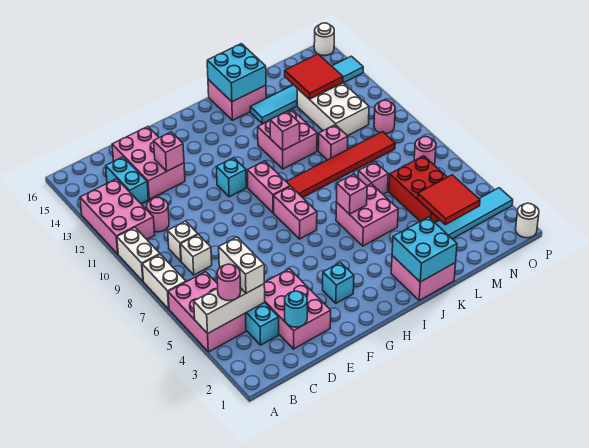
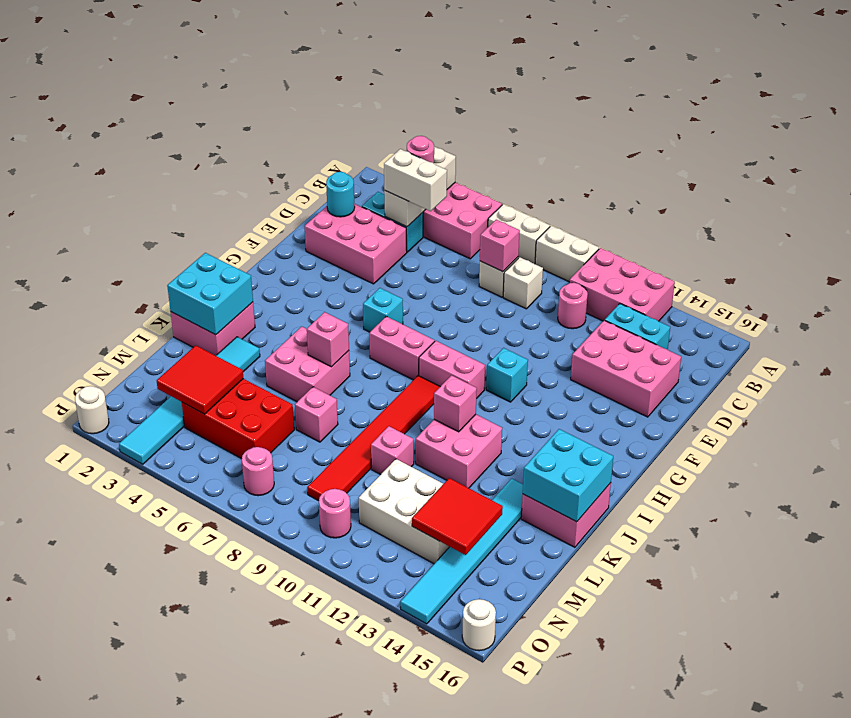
pink 1x1 brick [154,132,184,171] -> pink 1x1 brick moved to [480,220,520,272]
cyan 1x1 brick [323,262,354,303] -> cyan 1x1 brick moved to [363,288,403,332]

